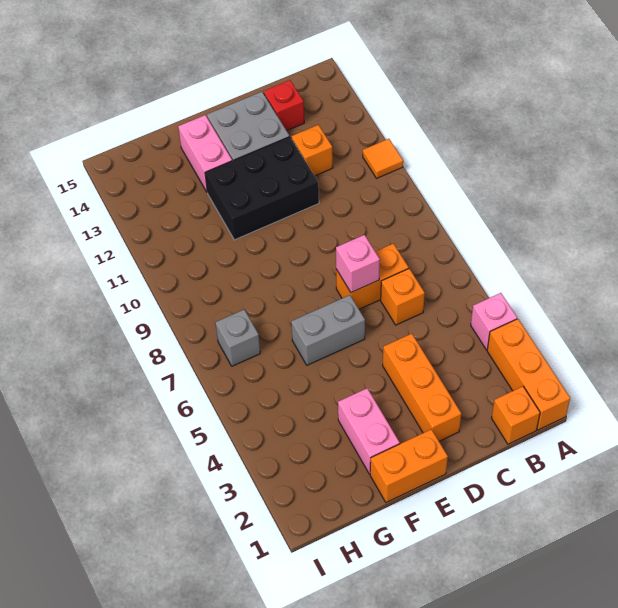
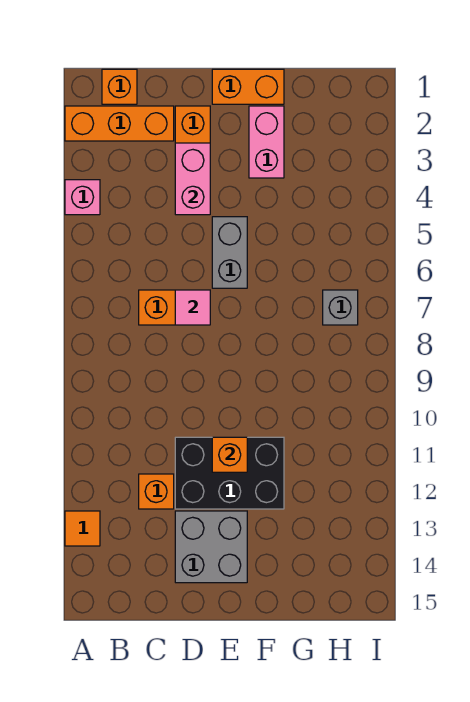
orange 1x3 brick [487,319,570,430] -> orange 1x3 brick turned to [65,106,174,141]
orange 1x1 tile [363,139,403,178] -> orange 1x1 tile moved to [65,511,100,546]
orange 1x1 brick [381,269,425,325] -> orange 1x1 brick moved to [212,437,247,472]
red 1x1 brick [264,80,304,131] -> none
pink 1x1 brick [336,235,380,292] -> pink 1x1 tile [175,290,210,325]
grey 1x2 brick [291,295,365,365] -> grey 1x2 brick turned to [212,217,247,288]
pink 1x2 brick [178,115,232,192] -> pink 1x2 brick moved to [175,143,210,215]

